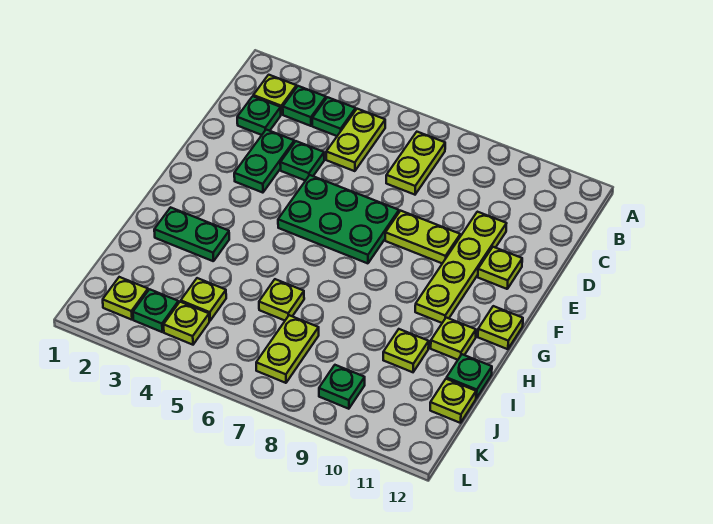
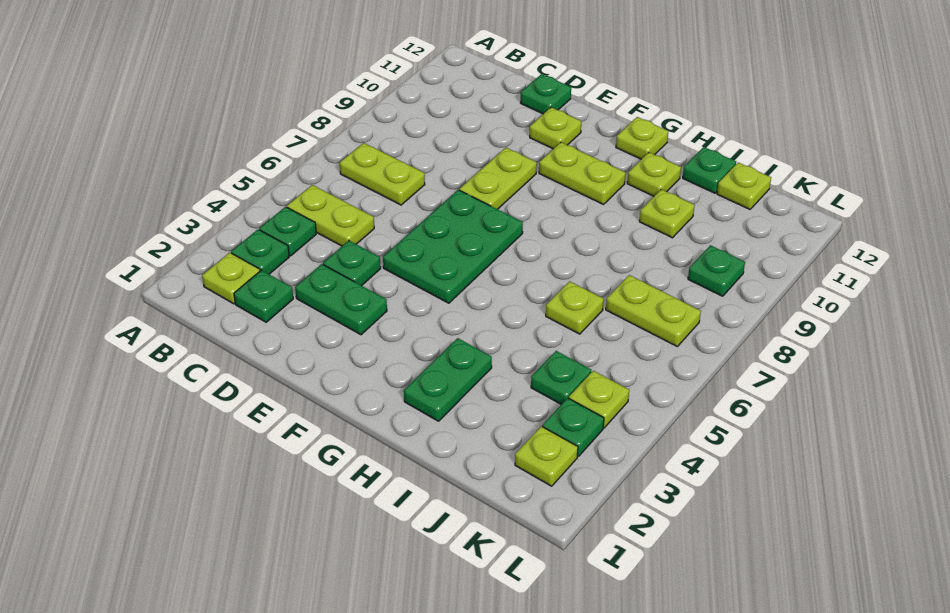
lime 1x4 plate [415,212,506,323] -> lime 1x2 plate [539,142,626,204]
none -> green 1x1 plate [521,74,571,114]
lime 1x1 plate [181,278,226,321] -> green 1x1 plate [531,351,591,404]

